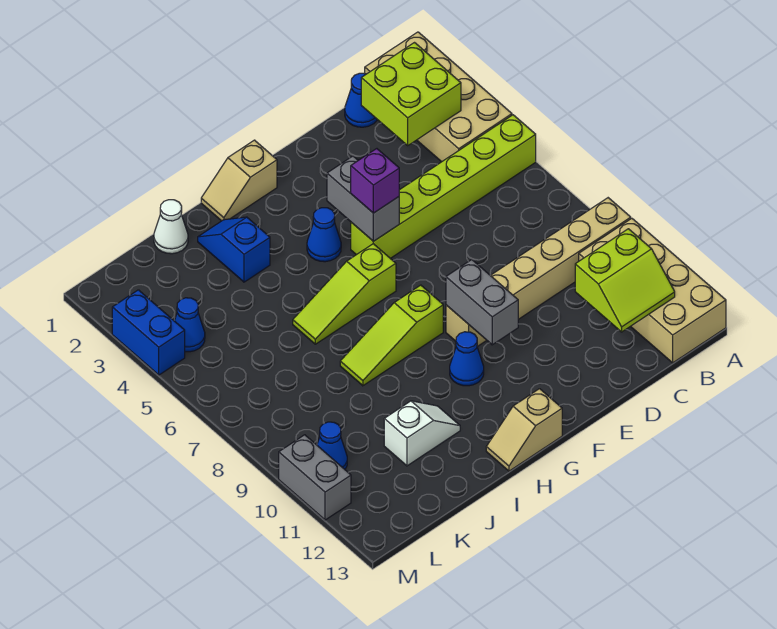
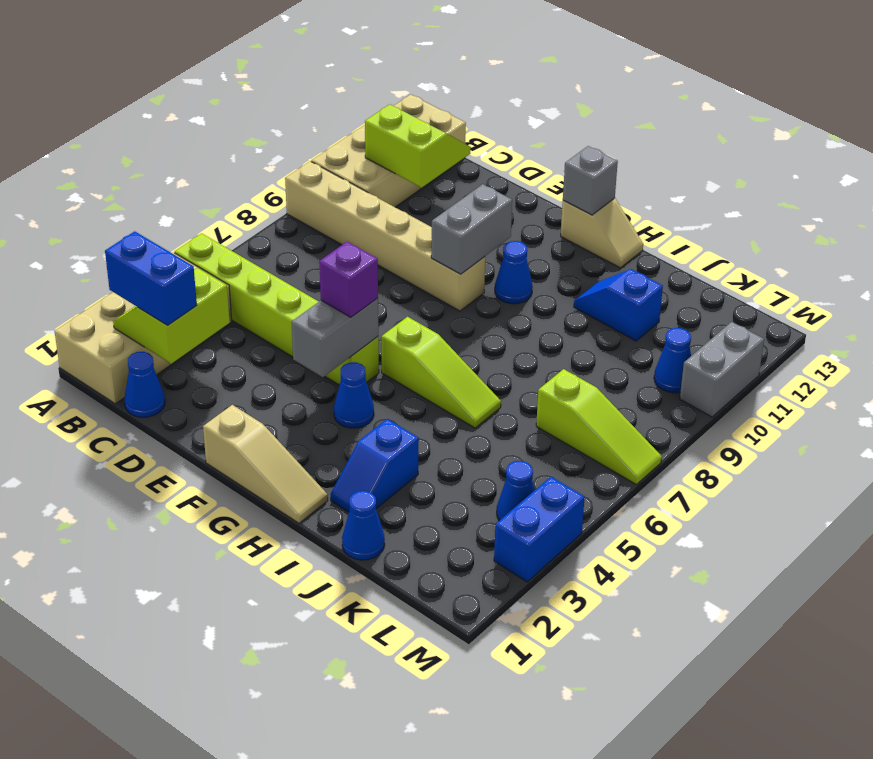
lime 2x2 brick [361,43,461,145] -> lime 2x2 slope [113,268,230,364]
none -> blue 1x2 brick [105,231,197,325]
tan 1x2 slope [201,140,277,221] -> tan 1x3 slope [203,405,328,523]
lime 1x3 slope [340,285,443,386] -> lime 1x3 slope moved to [536,369,662,484]
none -> grey 1x1 brick [563,146,618,215]
white 1x2 slope [384,401,460,466] -> blue 1x2 slope [574,269,663,341]
white 1x1 cone [154,200,188,254] -> blue 1x1 cone [342,491,385,560]

